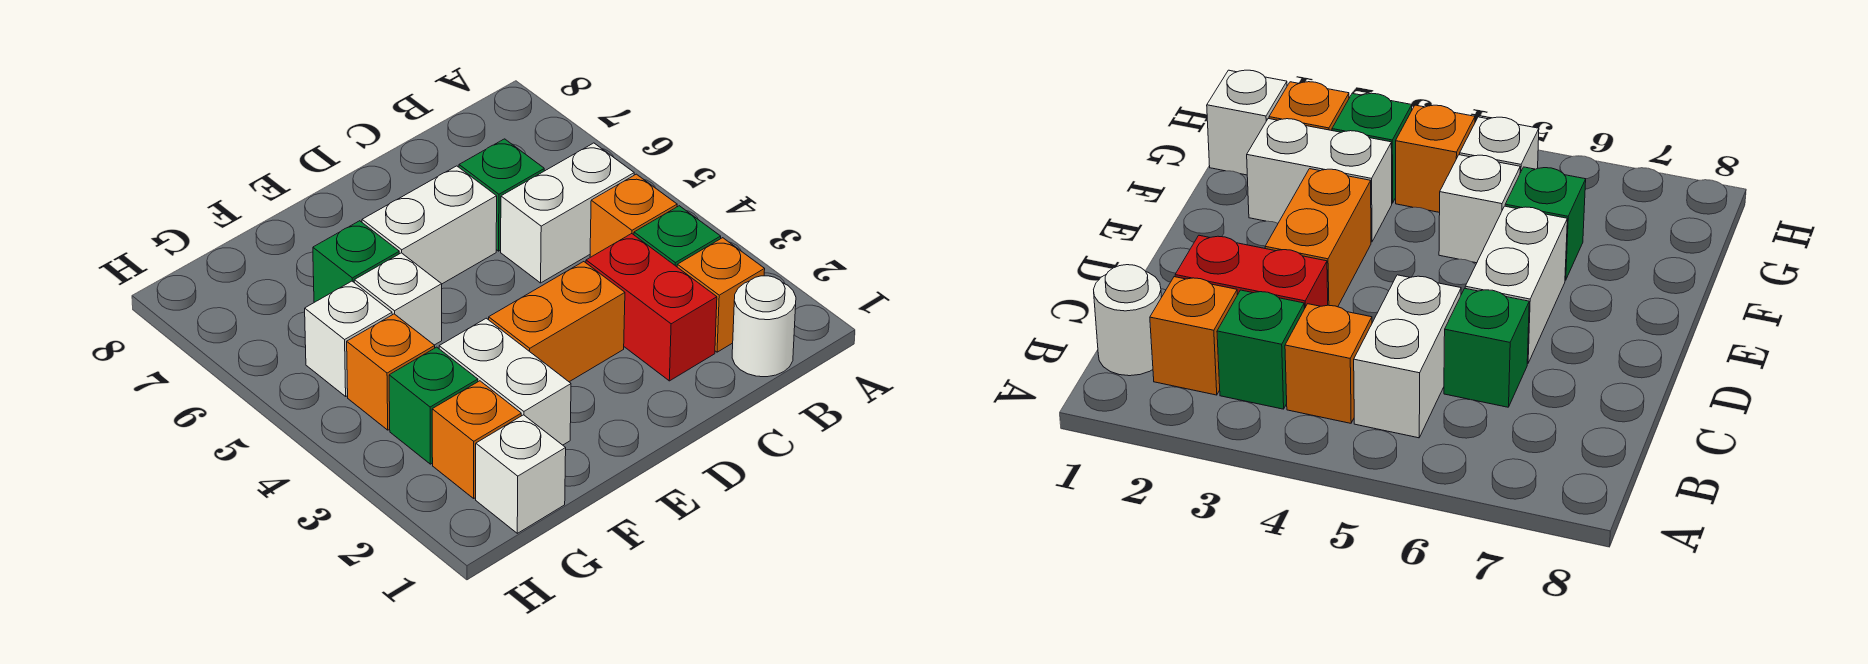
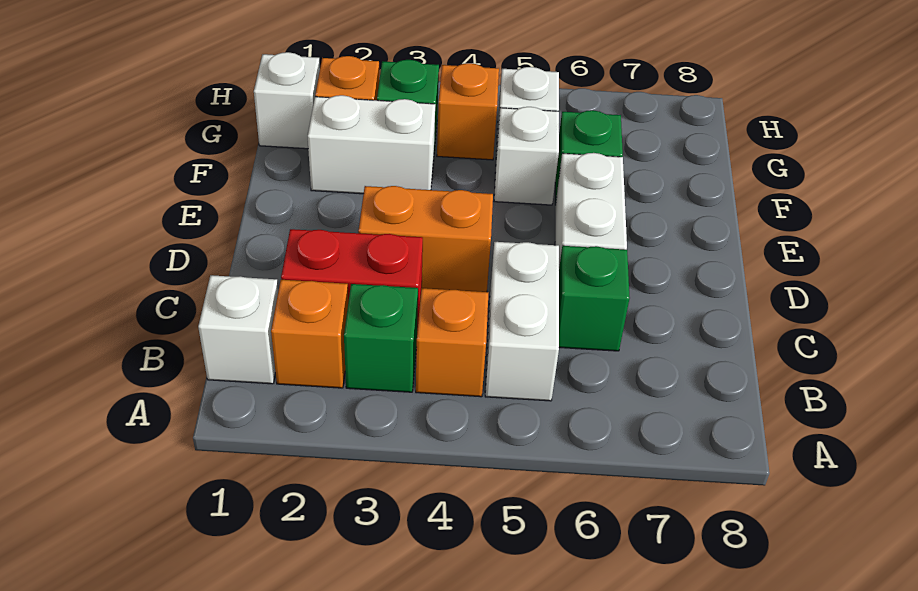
white 1x1 round brick [732,276,796,377] -> white 1x1 brick [198,275,278,384]
orange 1x2 brick [489,262,625,382] -> orange 1x2 brick turned to [358,186,493,292]

